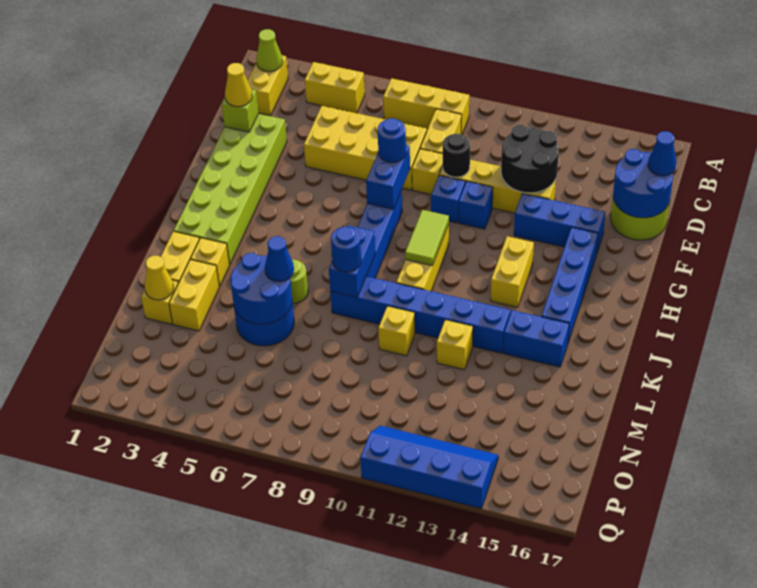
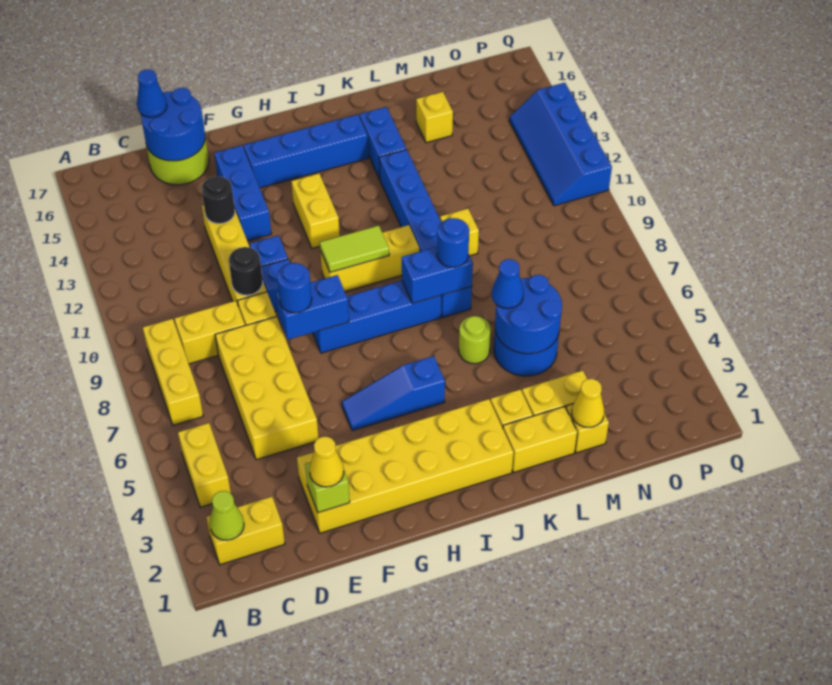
black 2x2 round brick [501,125,559,193] -> black 1x1 round brick [201,176,235,224]
lime 2x6 brick [174,114,287,264] -> yellow 2x6 brick [297,399,514,533]
none -> blue 1x3 slope [342,356,445,431]
yellow 1x2 brick [491,236,534,307] -> yellow 1x2 brick turned to [291,174,340,248]
yellow 1x1 brick [437,320,473,370] -> yellow 1x1 brick moved to [416,92,453,143]

